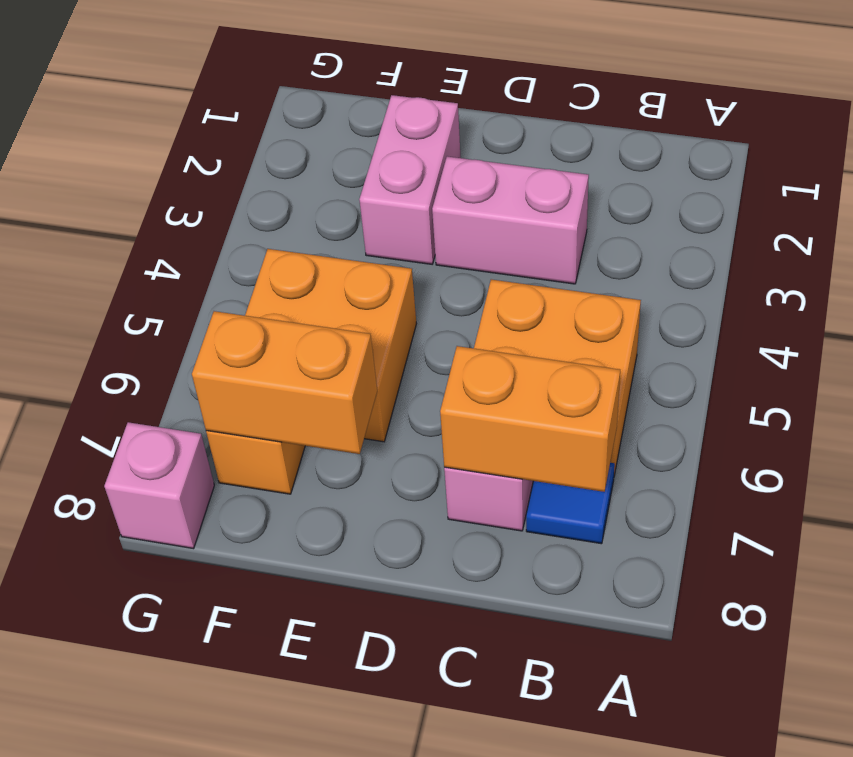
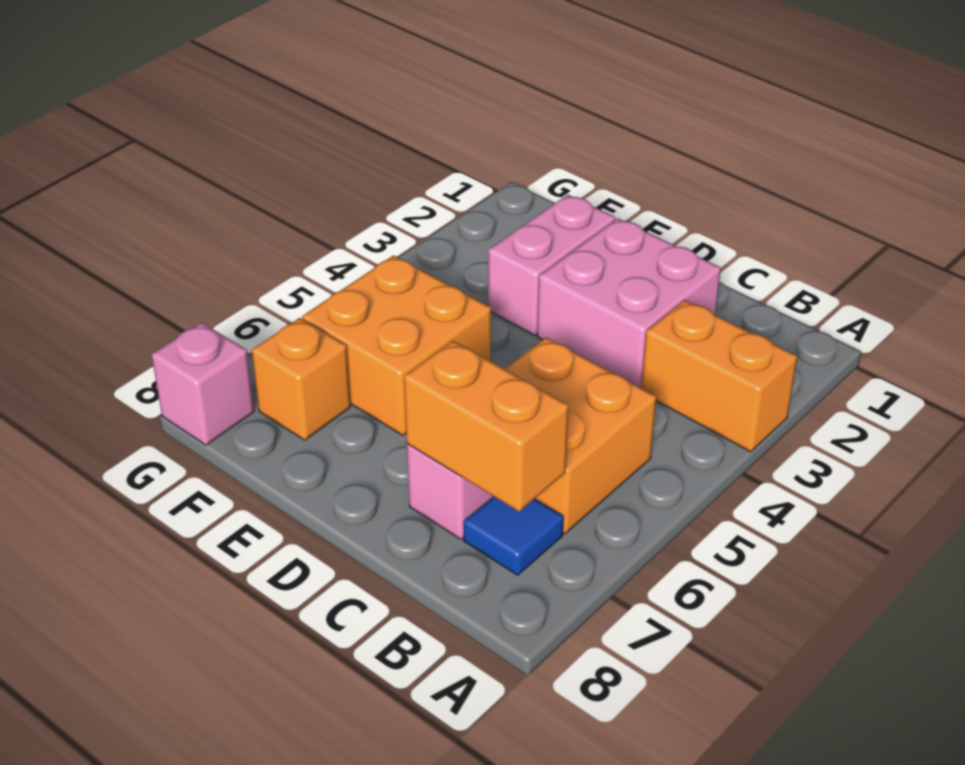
pink 1x2 brick [432,156,589,284] -> pink 2x2 brick [537,219,721,388]
orange 1x2 brick [192,311,377,454] -> orange 1x2 brick moved to [642,300,797,452]

